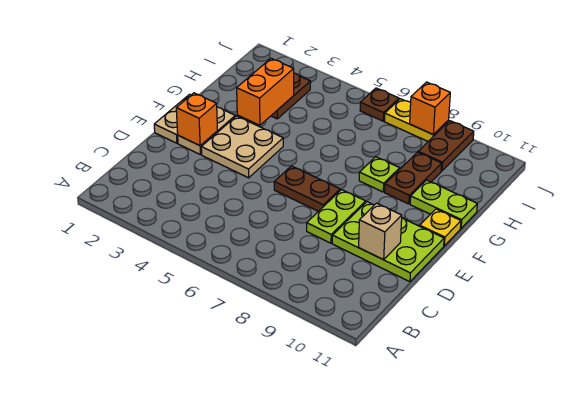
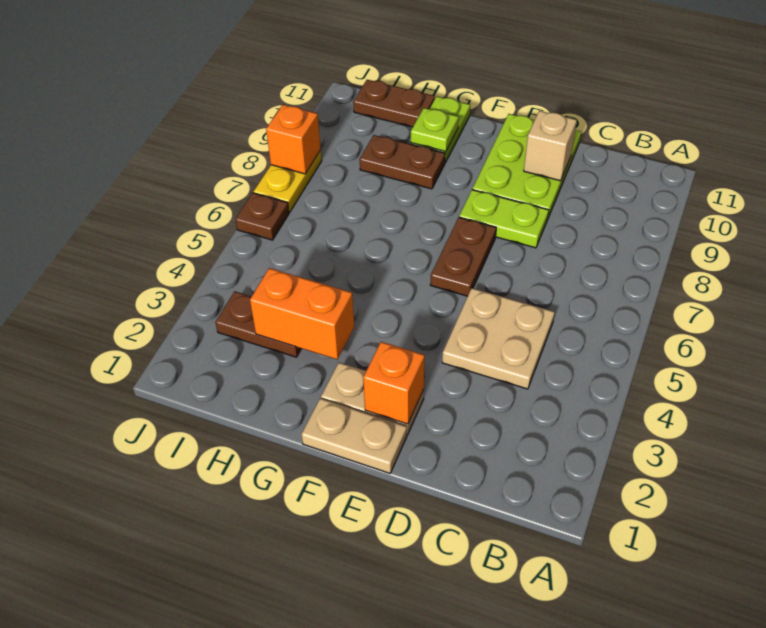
tan 2x2 plate [201,116,283,178] -> tan 2x2 plate moved to [442,288,555,389]
yellow 1x1 plate [420,209,461,246] -> none
lime 1x1 plate [359,157,400,192] -> lime 1x1 plate moved to [411,108,459,152]
brown 1x2 plate [418,121,474,171] -> brown 1x2 plate moved to [353,80,435,127]

